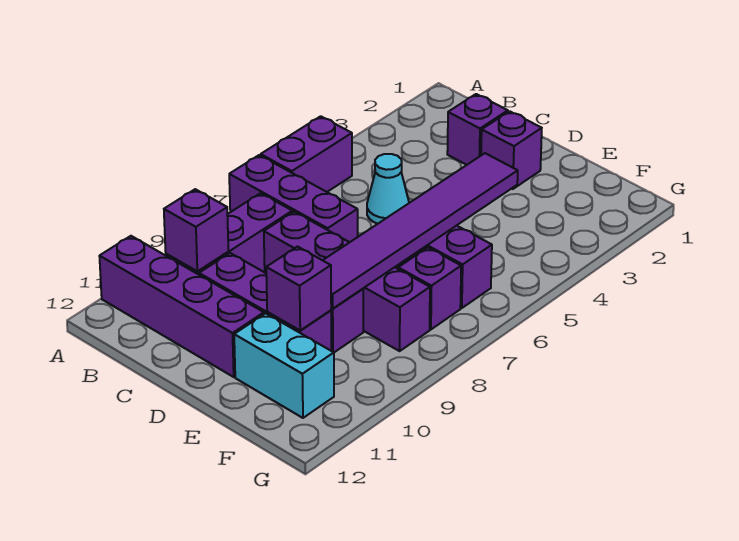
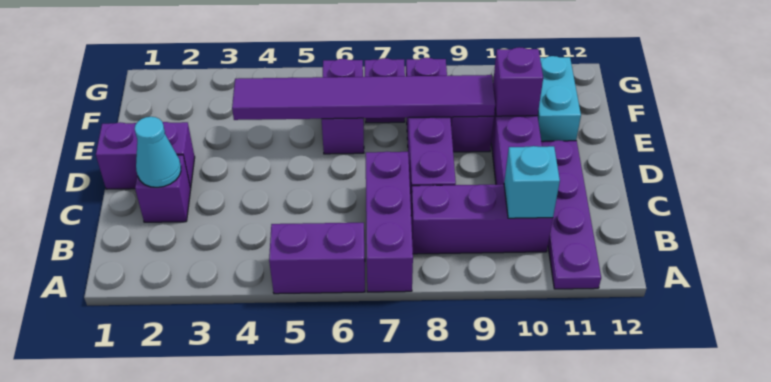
purple 1x4 brick [99,236,264,377] -> purple 1x4 plate [541,140,601,289]
purple 1x1 brick [164,189,228,271] -> cyan 1x1 brick [504,146,560,218]
cyan 1x1 cone [367,154,409,224] -> cyan 1x1 cone moved to [135,117,181,187]
purple 1x1 brick [481,111,542,189] -> purple 1x2 brick [96,122,195,189]

